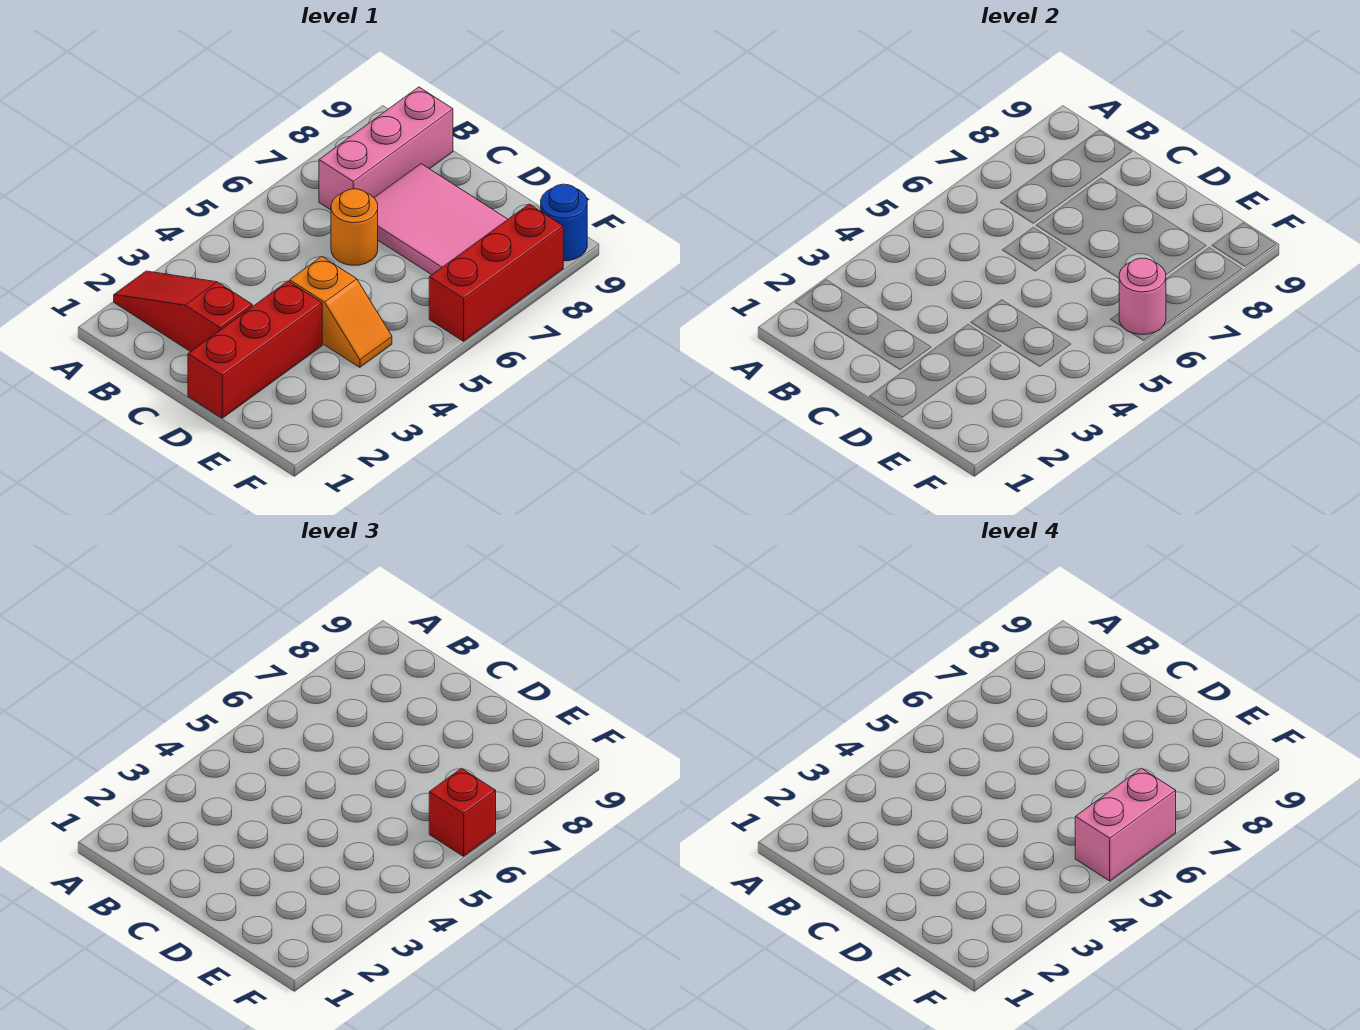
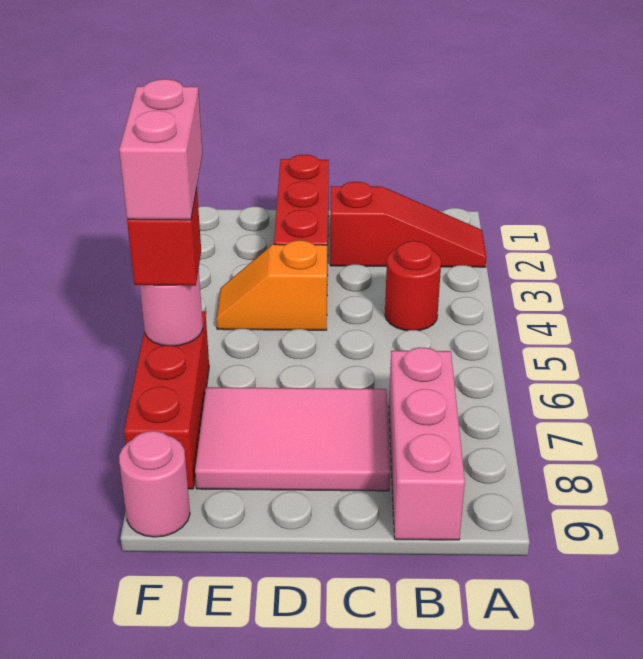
none -> red 1x1 round brick [385,241,441,331]
orange 1x1 round brick [331,189,378,265] -> none
blue 1x1 round brick [541,184,587,261] -> pink 1x1 round brick [119,431,190,537]

